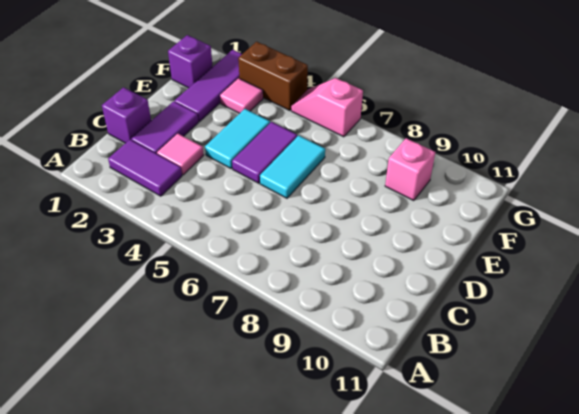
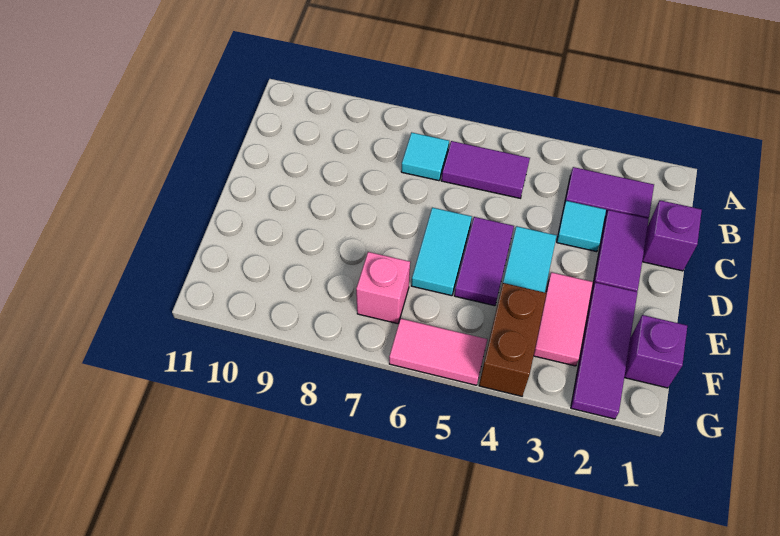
none -> purple 1x2 tile [441,141,530,198]
none -> cyan 1x1 tile [401,133,449,181]
pink 1x1 tile [157,134,204,175] -> cyan 1x1 tile [557,201,606,252]
pink 1x1 tile [220,78,263,113] -> pink 1x2 tile [534,272,593,366]
pink 1x1 brick [385,138,435,201] -> pink 1x1 brick moved to [356,252,410,324]
brown 1x2 brick [238,42,308,111] -> brown 1x2 brick turned to [479,283,546,396]
pink 1x2 slope [291,78,363,137] -> pink 1x2 tile [389,319,487,385]

